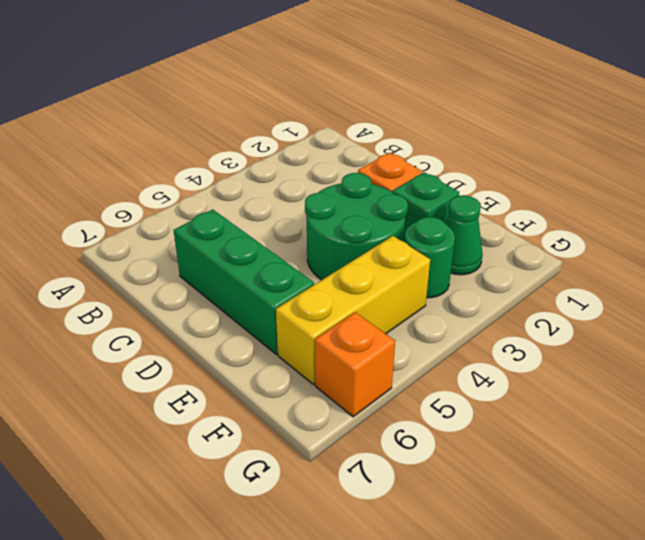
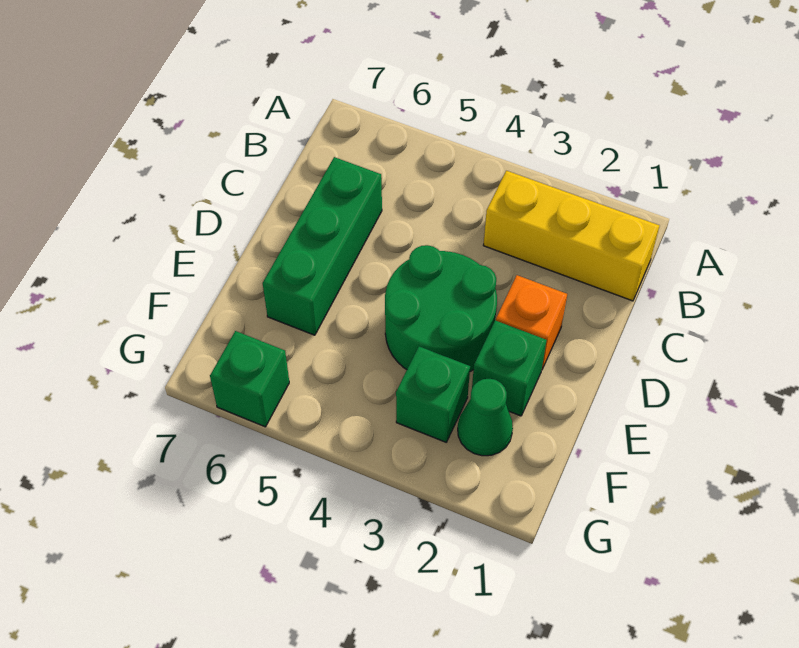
green 1x1 round brick [404,217,455,298] -> green 1x1 brick [396,346,470,442]
yellow 1x3 brick [276,236,430,384] -> yellow 1x3 brick moved to [483,171,660,301]
orange 1x1 brick [315,312,395,417] -> green 1x1 brick [210,331,289,427]

